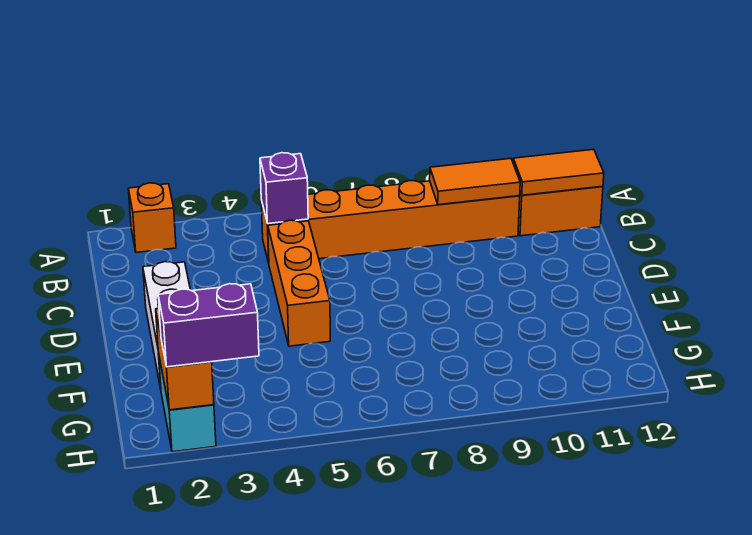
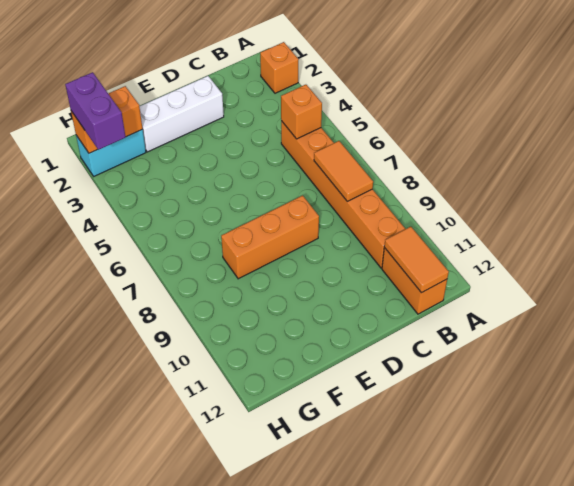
purple 1x1 brick [260,153,308,224] -> orange 1x1 brick [281,85,322,139]
orange 1x2 tile [430,159,520,205] -> orange 1x2 tile moved to [314,141,373,201]
orange 1x3 brick [268,220,330,346] -> orange 1x3 brick moved to [221,195,319,279]

